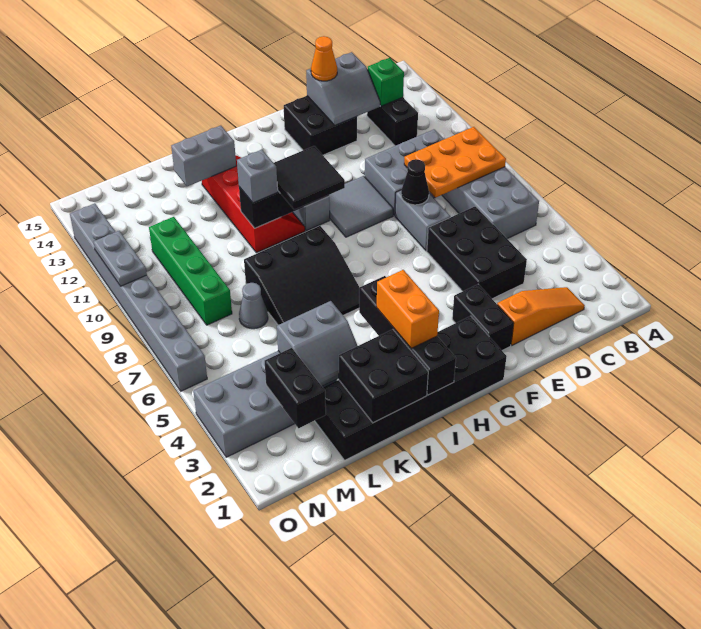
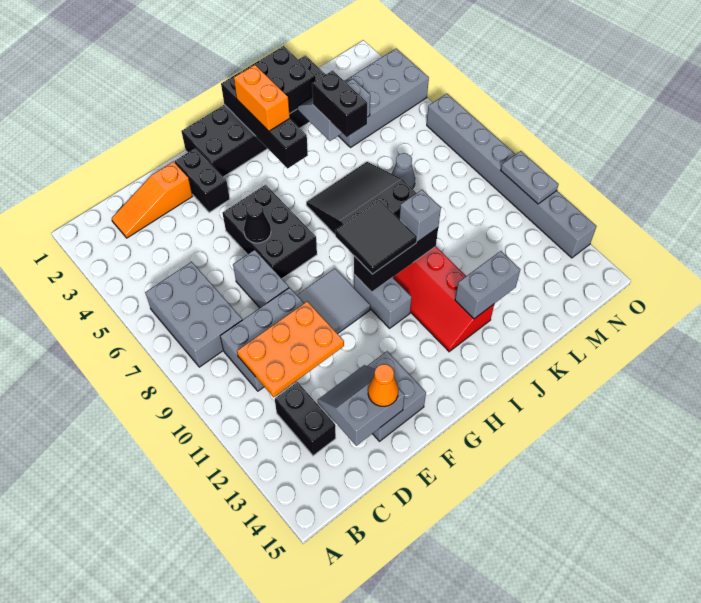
orange 2x3 plate [404,127,506,198] -> orange 2x3 plate moved to [237,301,344,397]
green 1x1 brick [368,58,404,106] -> none
black 2x3 brick [427,206,527,299] -> black 2x3 brick moved to [223,185,317,279]
black 1x1 cone [401,159,429,205] -> black 1x1 cone moved to [244,202,271,243]
black 2x2 brick [284,96,357,155] -> grey 2x2 brick [368,351,426,441]
black 1x2 brick [265,348,326,428] -> black 1x2 brick moved to [312,70,367,137]
green 1x4 brick [149,217,232,325] -> none

